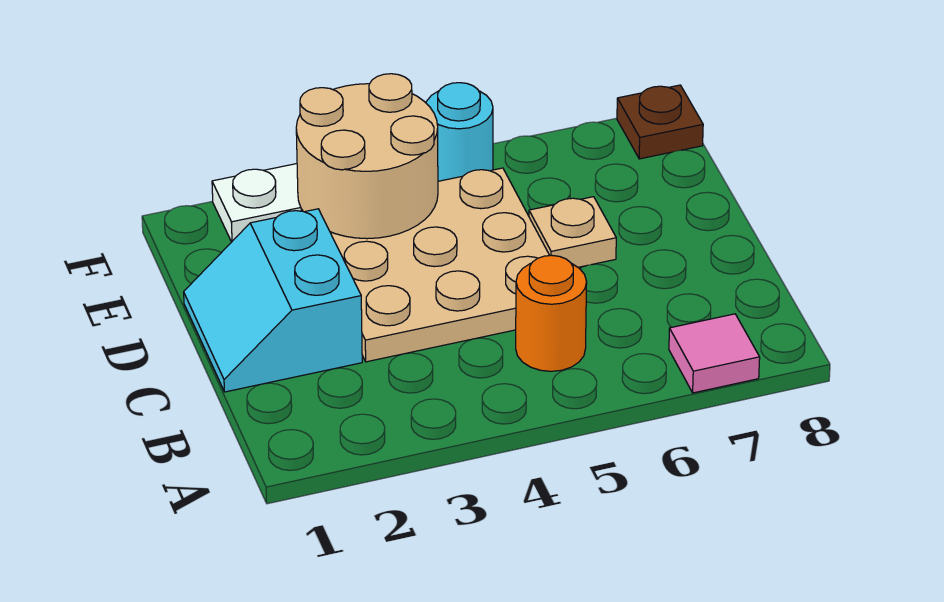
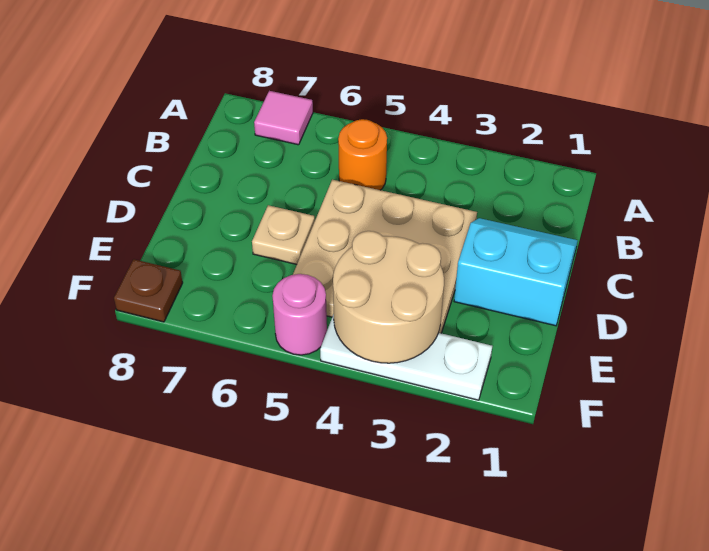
cyan 2x2 slope [184,209,362,392] -> cyan 2x2 slope turned to [454,218,578,326]
cyan 1x1 round brick [426,83,493,181] -> pink 1x1 round brick [272,274,327,355]

